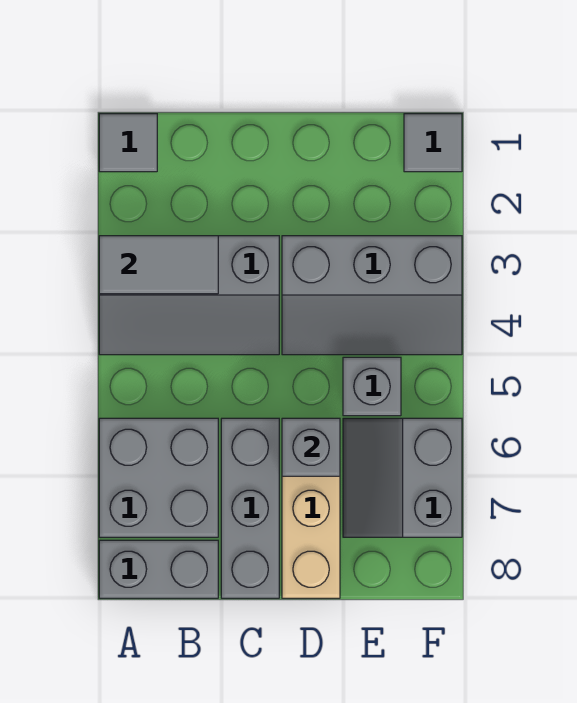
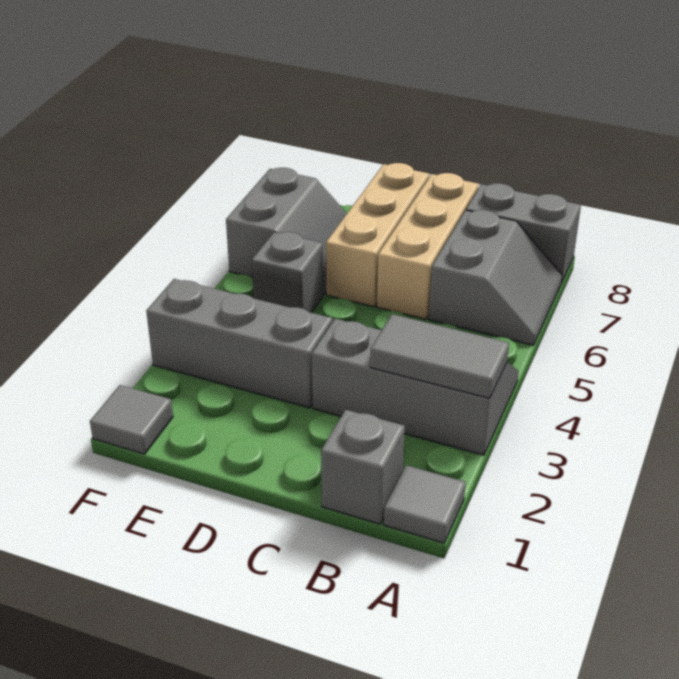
grey 2x2 brick [99,418,218,537] -> grey 2x2 slope [429,210,562,345]
grey 1x3 brick [221,418,279,598] -> tan 1x3 brick [377,173,479,319]
grey 1x1 brick [282,418,340,476] -> grey 1x1 brick moved to [321,410,405,524]

